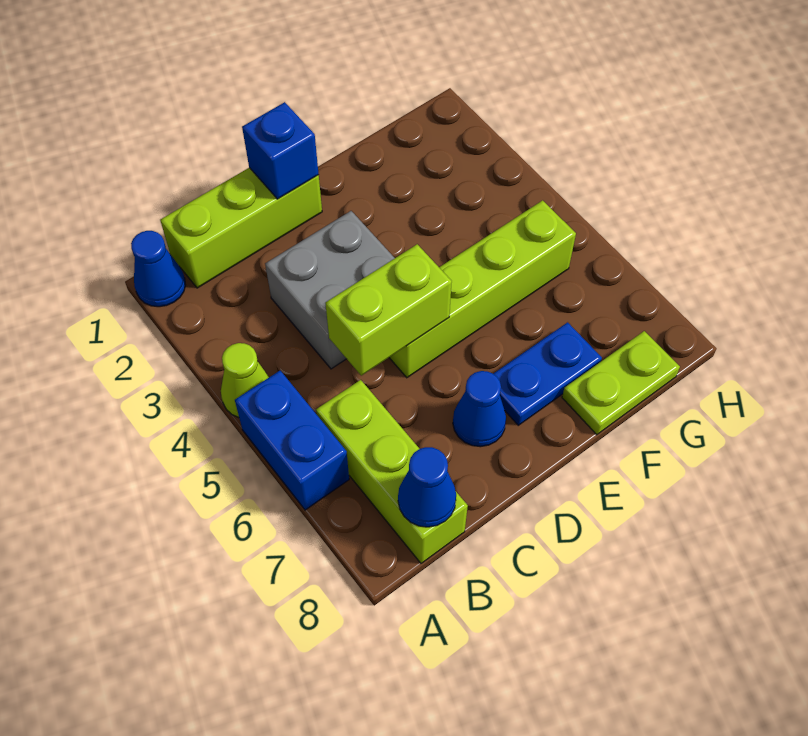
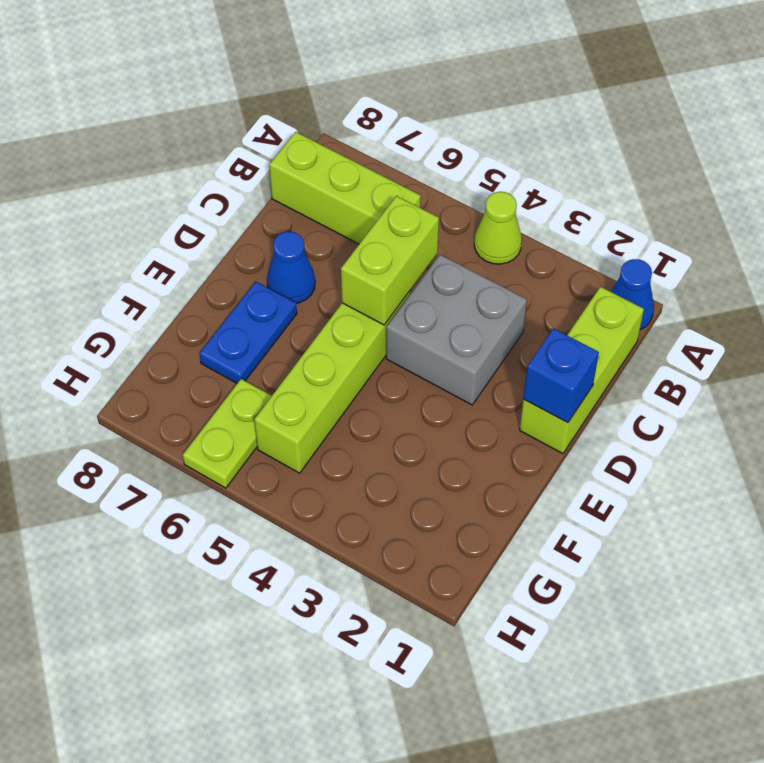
blue 1x2 brick [235,371,349,510] -> none
blue 1x1 cone [398,447,456,527] -> none
lime 1x2 plate [562,331,680,435] -> lime 1x2 plate moved to [183,379,271,488]

